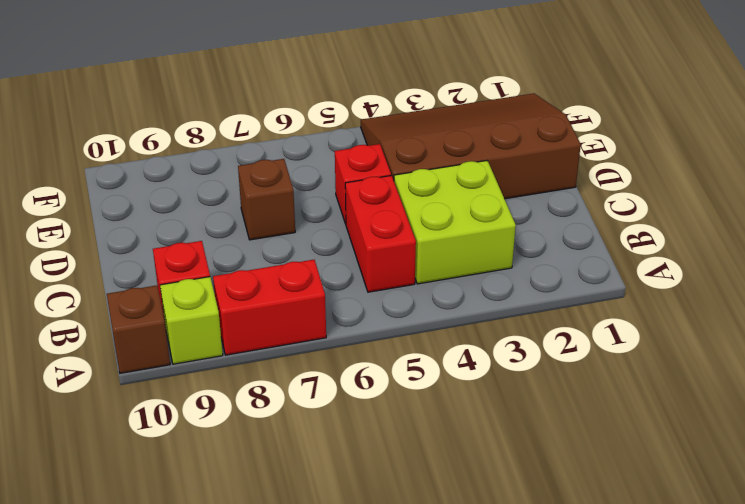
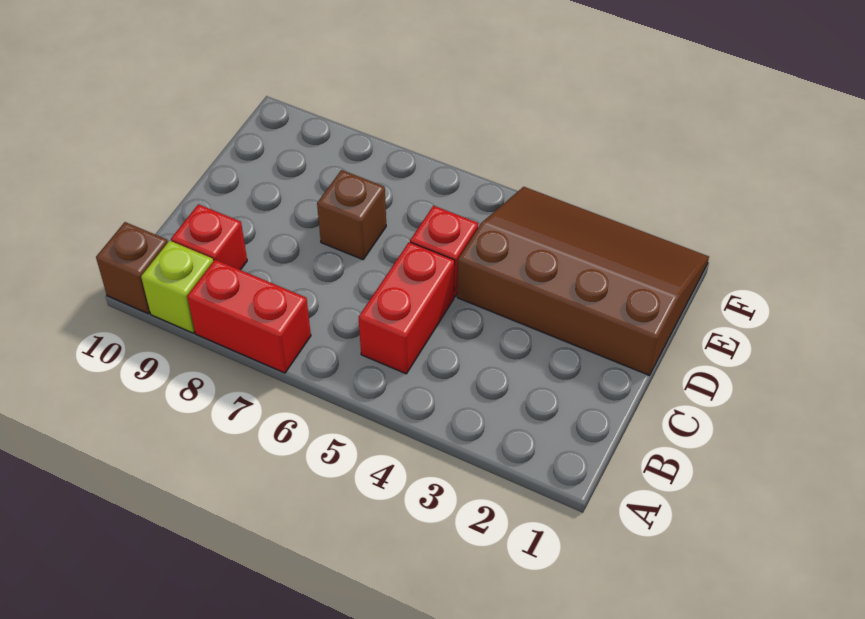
lime 2x2 brick [394,161,516,284] -> none

